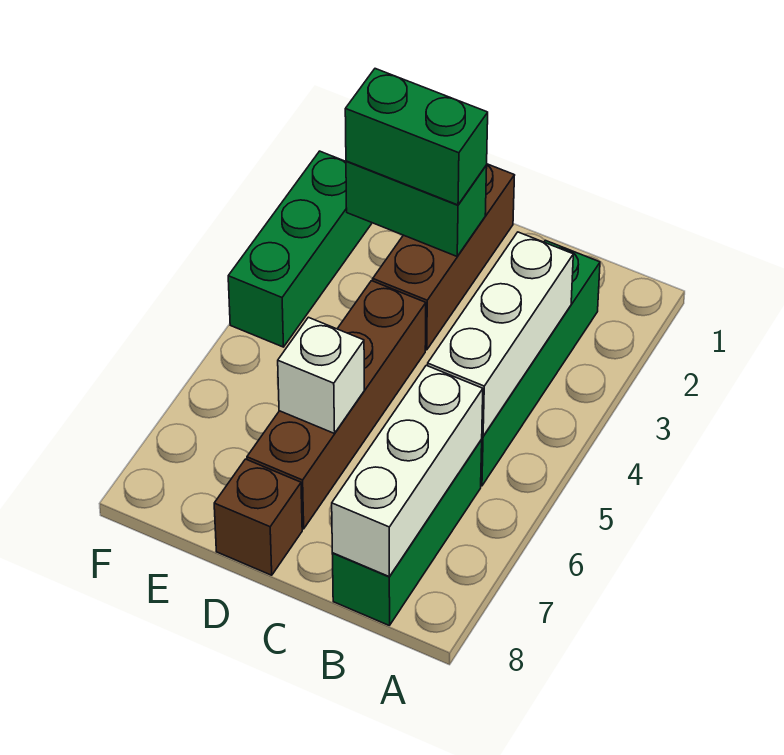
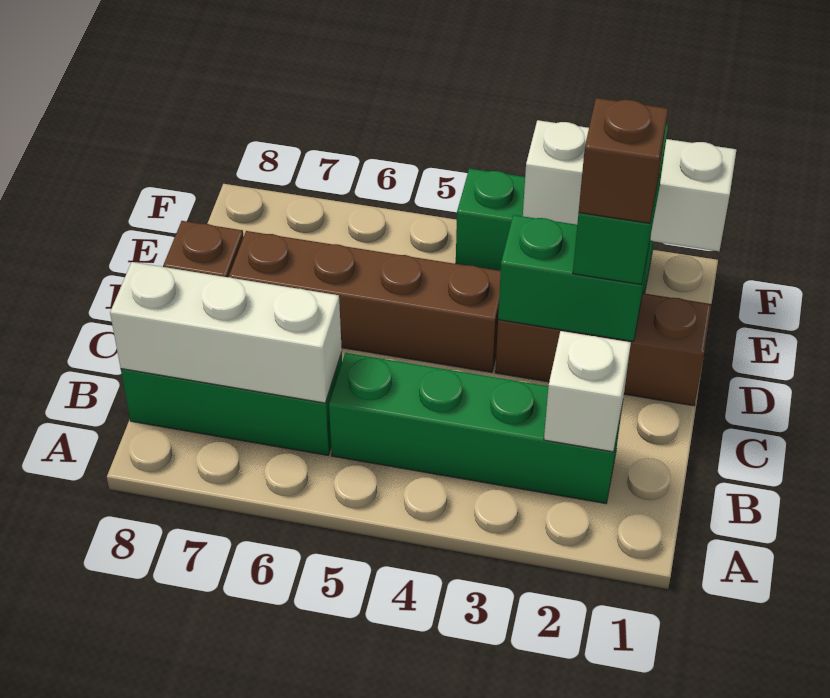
white 1x3 brick [428,232,573,436] -> white 1x3 brick moved to [523,120,736,251]
green 1x2 brick [346,161,487,256] -> green 1x2 brick turned to [498,215,650,341]
none -> brown 1x1 brick [579,98,668,223]
white 1x1 brick [278,317,364,433] -> white 1x1 brick moved to [544,331,631,452]

